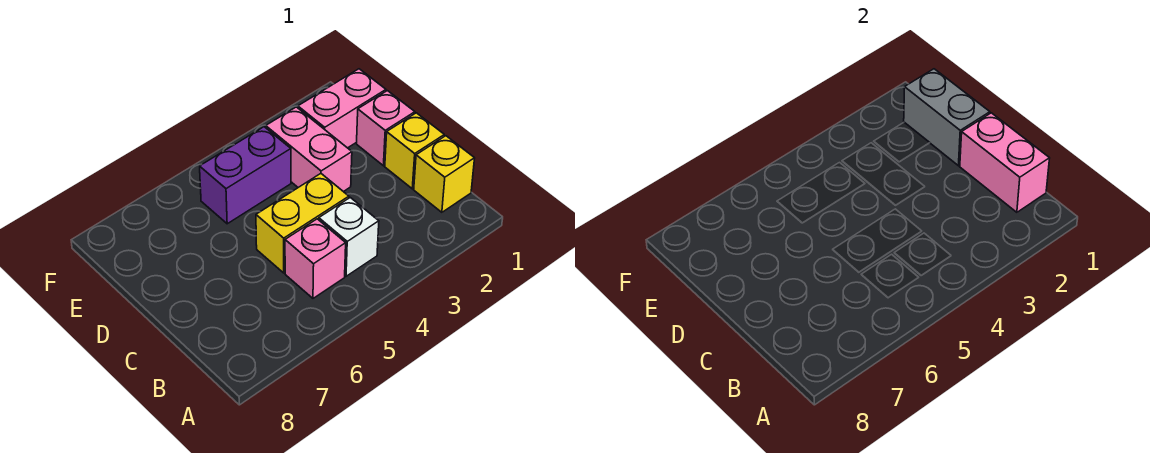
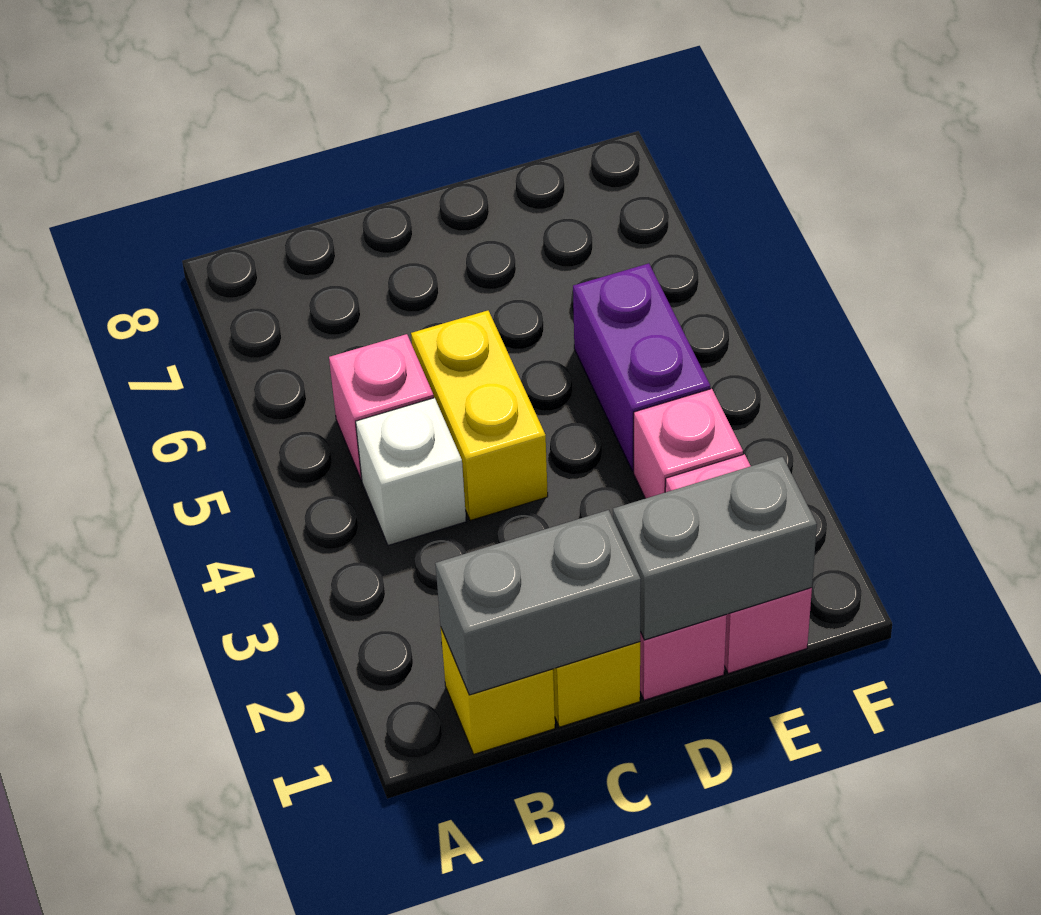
pink 1x2 brick [960,113,1050,212] -> grey 1x2 brick [435,510,641,695]
pink 1x2 brick [266,107,352,192] -> pink 1x1 brick [634,389,743,499]

